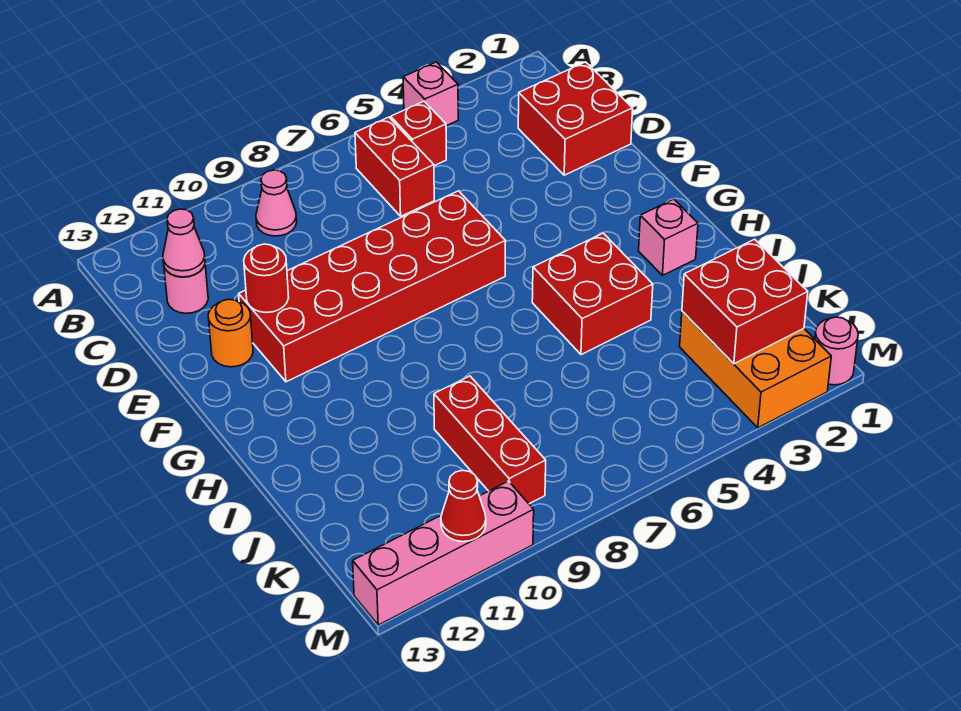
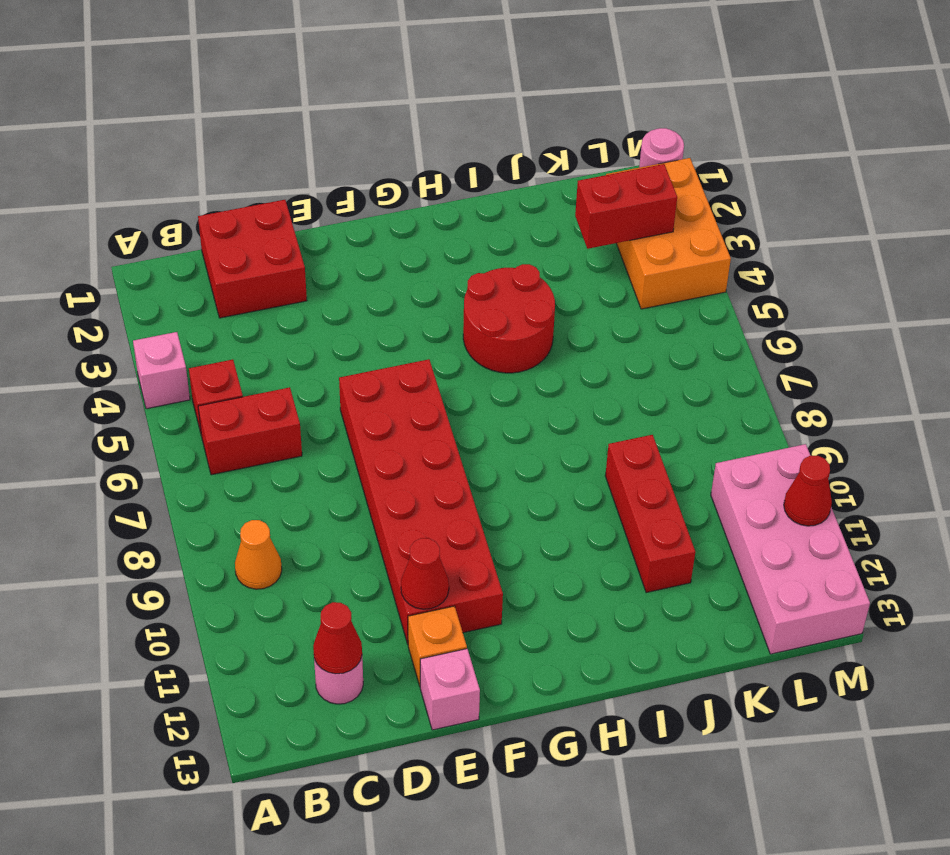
pink 1x1 cone [256,170,297,236] -> orange 1x1 cone [235,520,282,589]
pink 1x1 cone [163,209,205,277] -> red 1x1 cone [313,602,362,674]
red 1x1 round brick [244,244,289,313] -> red 1x1 cone [401,538,449,609]
orange 1x1 round brick [208,299,253,367] -> orange 1x1 brick [408,606,467,686]
pink 1x1 brick [639,199,698,275] -> pink 1x1 brick moved to [420,649,480,730]
red 2x2 brick [532,233,653,355] -> red 2x2 round brick [463,264,555,373]
red 1x3 brick [434,376,546,504] -> red 1x3 brick turned to [605,435,695,593]
orange 2x3 brick [680,311,831,428] -> orange 2x3 brick turned to [606,158,731,309]
red 2x2 brick [682,239,808,364] -> red 1x2 brick [575,164,677,249]
pink 1x4 brick [353,481,534,625] -> pink 2x4 brick [711,444,870,654]

